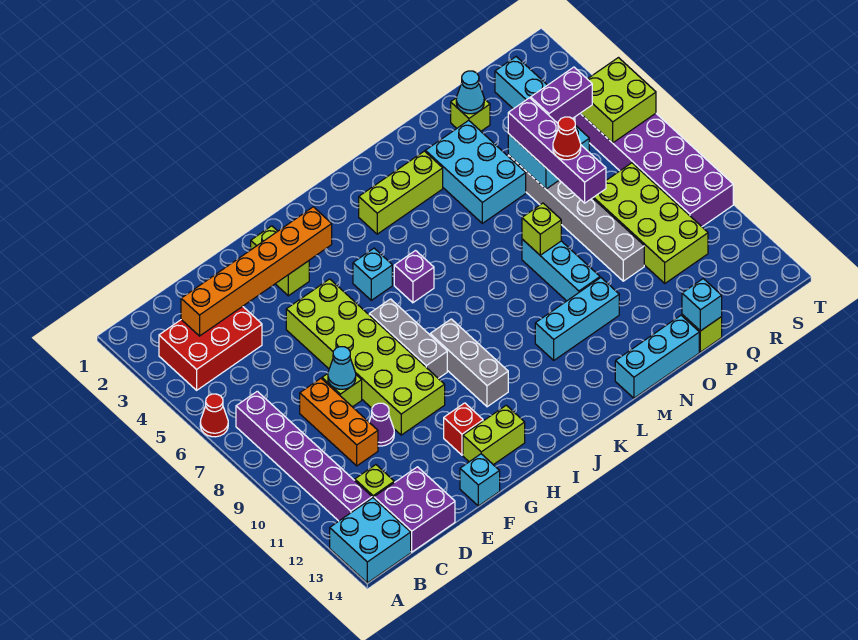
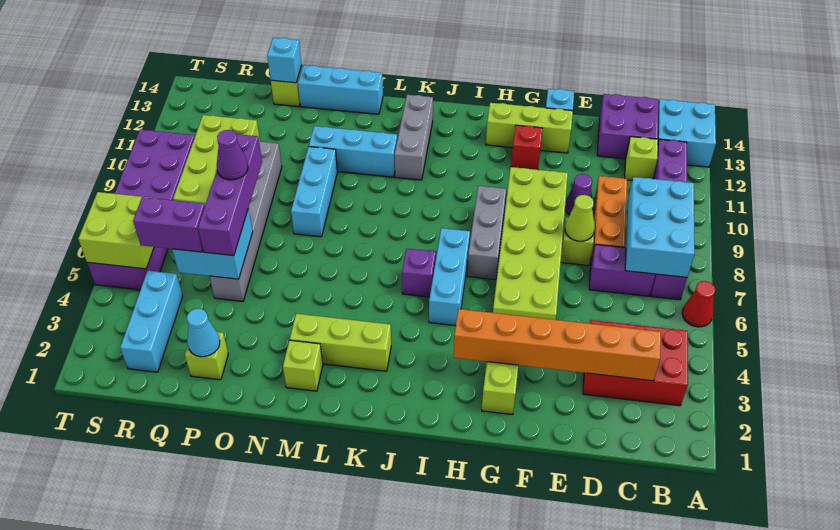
none -> purple 1x2 brick [589,244,655,296]
cyan 1x1 cone [328,347,356,389] -> lime 1x1 cone [565,195,595,241]
lime 1x2 brick [463,405,525,465] -> lime 1x3 brick [486,103,573,153]
cyan 1x1 brick [353,248,392,300] -> cyan 1x3 brick [429,228,470,326]
grey 1x3 brick [430,319,508,407] -> grey 1x3 brick moved to [394,95,433,180]
cyan 2x3 brick [425,120,526,223] -> cyan 2x3 brick moved to [625,177,695,277]
lime 1x1 brick [522,203,561,255] -> lime 1x1 brick moved to [283,340,323,391]
red 1x1 cone [553,117,581,160] -> purple 1x1 cone [217,130,248,180]

